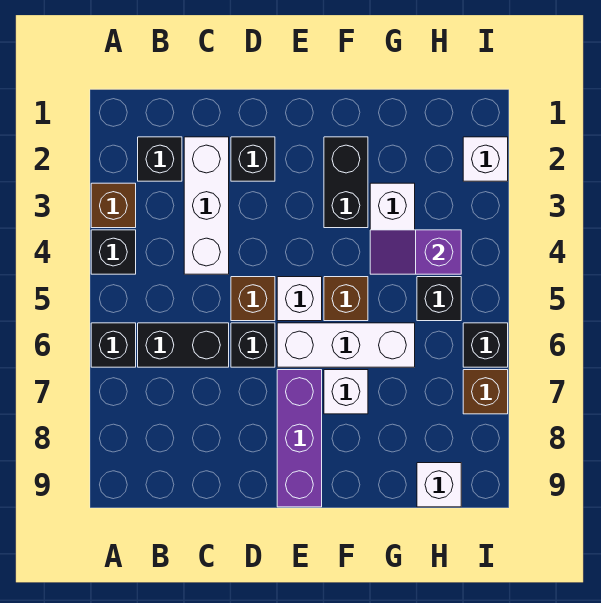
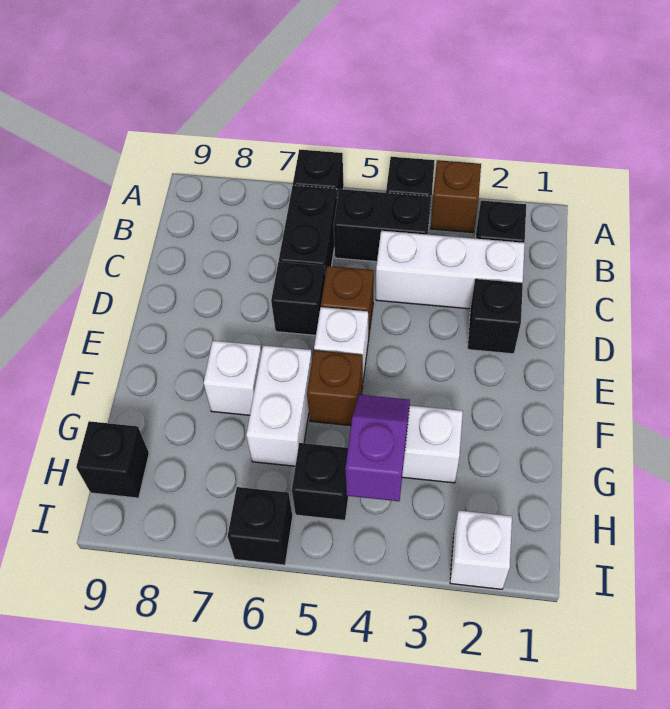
white 1x3 brick [277,323,415,367] -> white 1x2 brick [246,345,312,466]
purple 1x3 brick [277,370,322,507] -> none
black 1x2 brick [324,137,368,228] -> black 1x2 brick moved to [333,189,431,262]
white 1x1 brick [417,463,461,507] -> black 1x1 brick [76,421,149,498]
brown 1x1 brick [463,370,508,414] -> none

